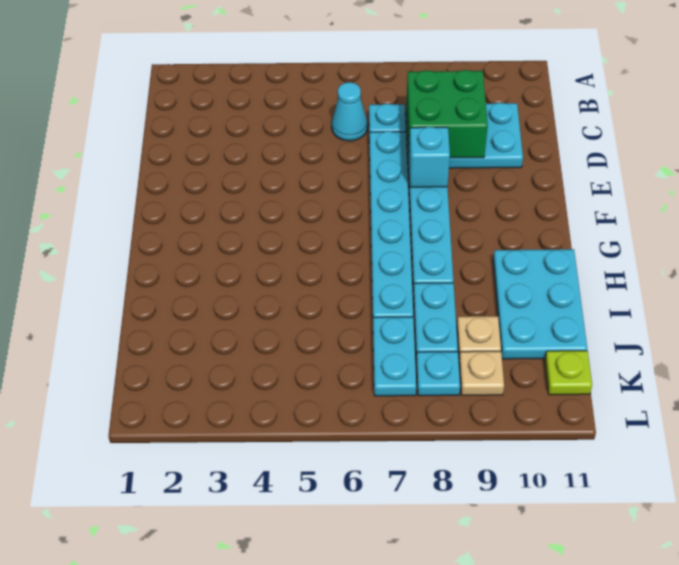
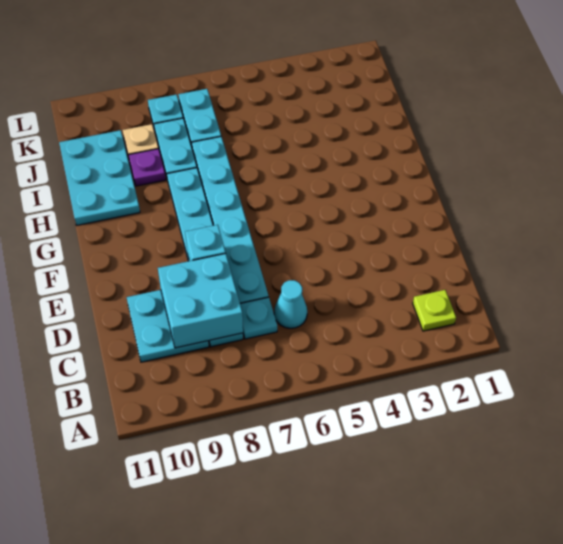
green 2x2 brick [406,70,488,158] -> cyan 2x2 brick [158,253,243,348]
none -> purple 1x1 plate [129,149,166,186]
tan 1x1 plate [459,351,504,395] -> none
lime 1x1 plate [545,351,592,395] -> lime 1x1 plate moved to [413,290,456,331]

